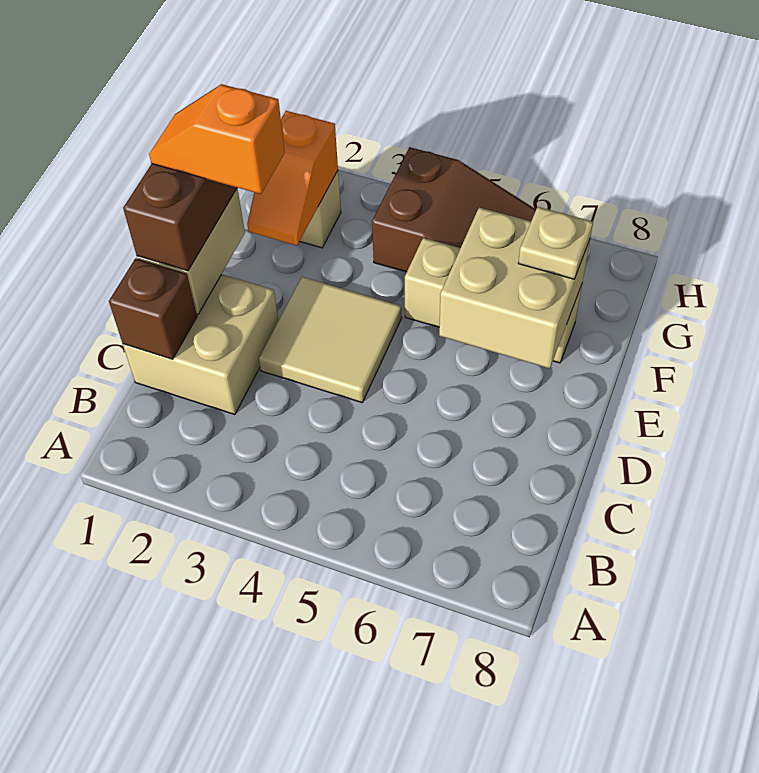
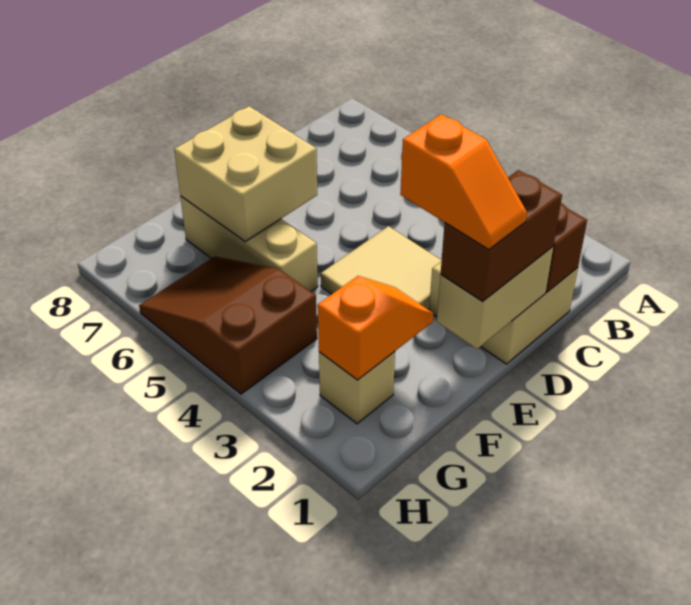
tan 1x1 plate [518,207,593,279] -> none

